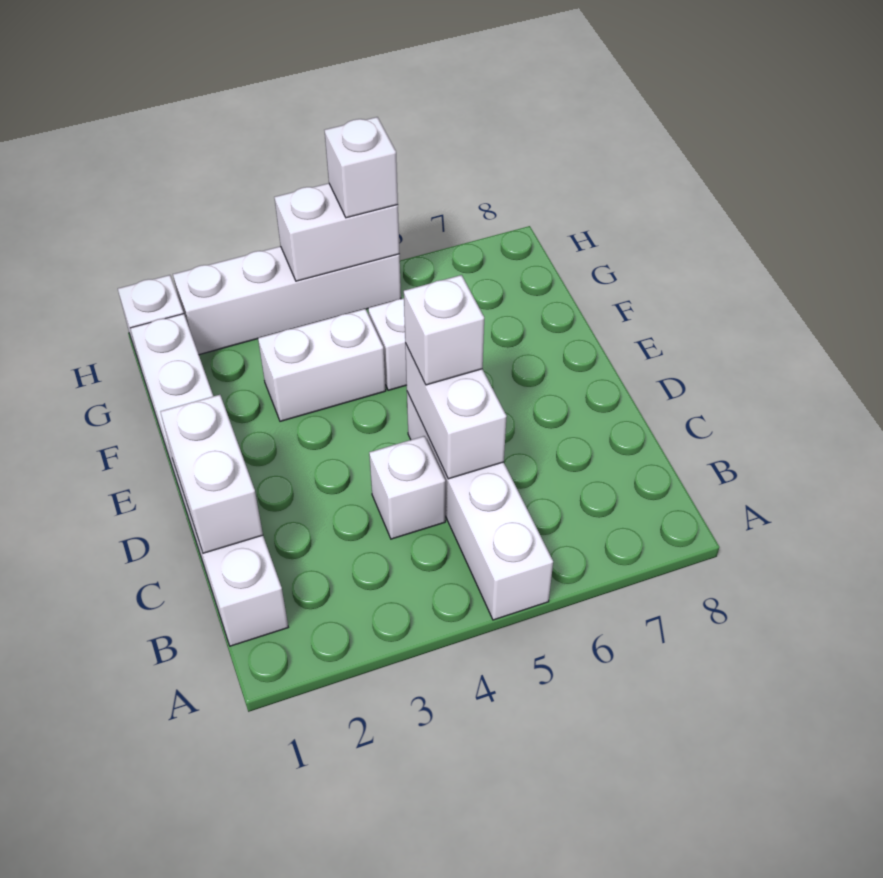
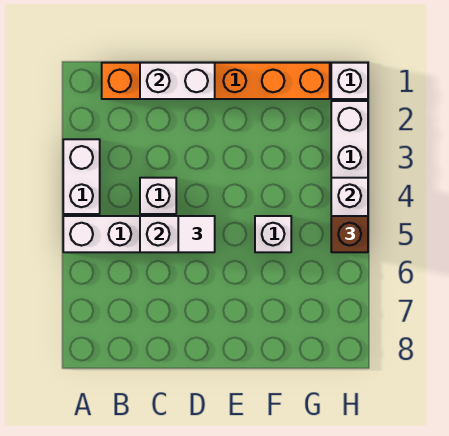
white 1x6 brick [130,314,288,646] -> orange 1x6 brick [102,63,330,99]
white 1x1 brick [404,275,484,385] -> white 1x1 tile [178,216,215,252]
white 1x2 brick [258,309,386,421] -> white 1x2 brick moved to [63,139,100,214]
white 1x1 brick [325,117,398,218] -> brown 1x1 brick [331,216,368,252]

